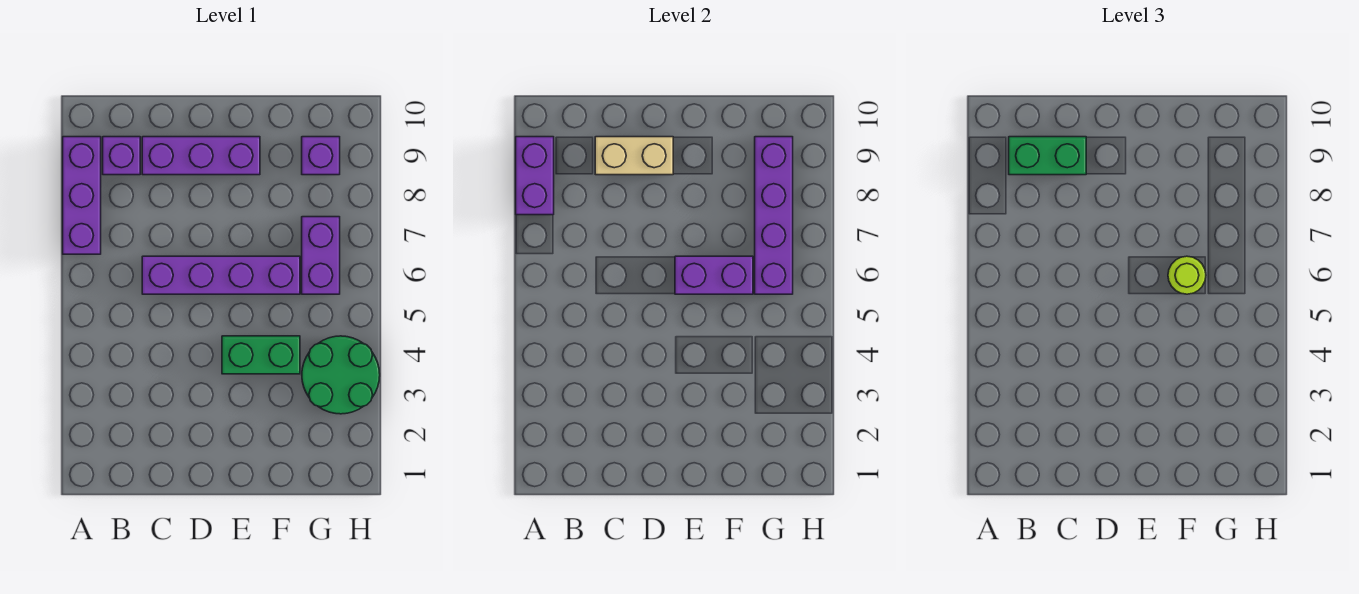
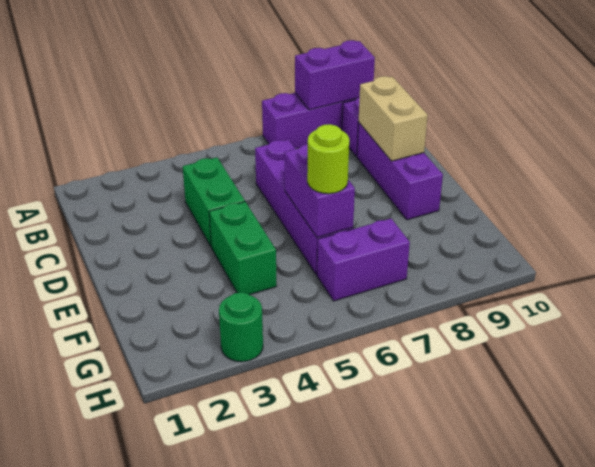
green 1x2 brick [1009,137,1086,175] -> green 1x2 brick moved to [183,158,245,246]
green 2x2 round brick [302,336,380,414] -> green 1x1 round brick [219,292,263,362]
purple 1x4 brick [755,137,793,294] -> none
purple 1x1 brick [302,137,340,175] -> none

